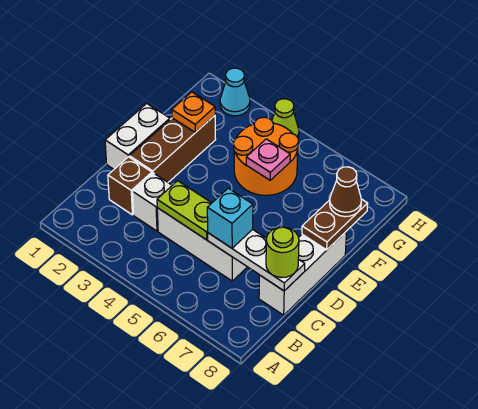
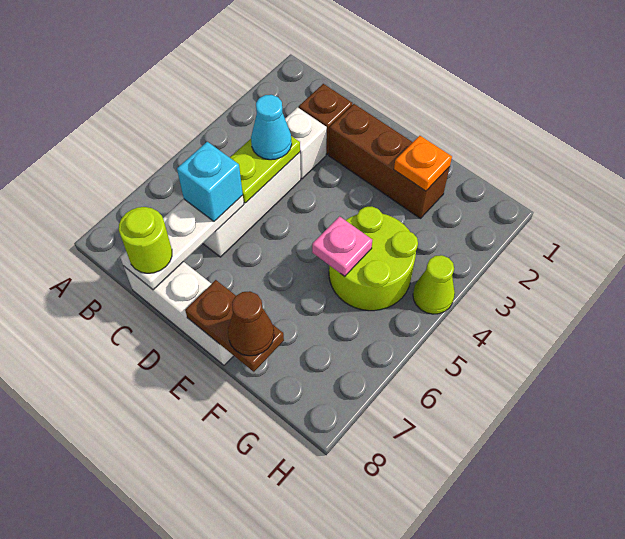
white 1x2 brick [105,104,170,169] -> none
orange 2x2 round brick [234,117,299,195] -> lime 2x2 round brick [329,207,418,311]
cyan 1x1 cone [220,68,250,116] -> cyan 1x1 cone moved to [251,95,292,160]

